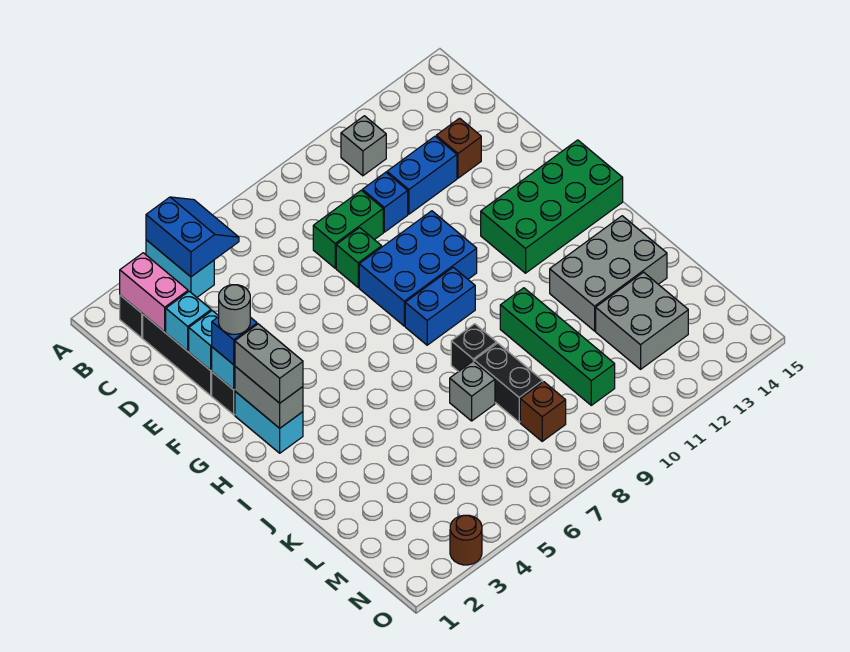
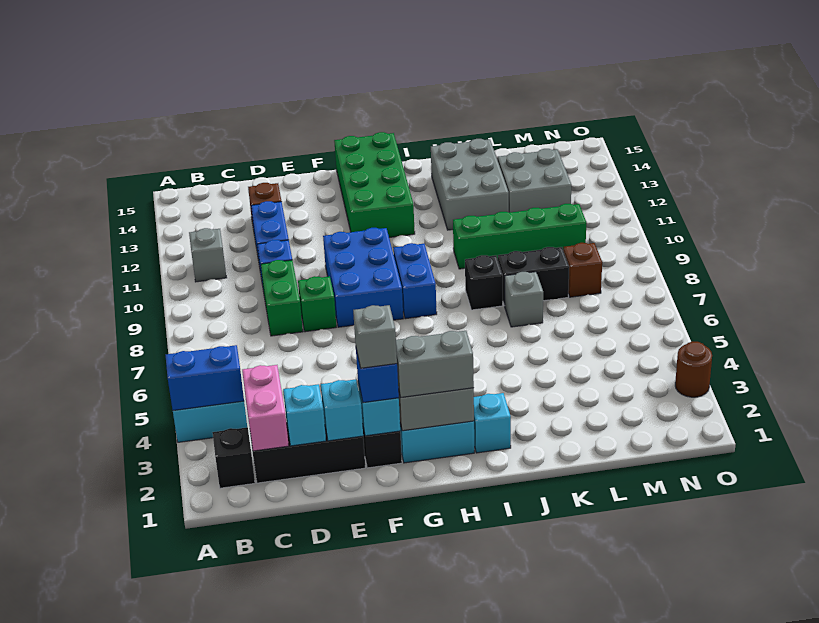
pink 1x2 brick [120,253,188,332] -> pink 1x2 brick turned to [242,365,289,451]
grey 1x1 round brick [219,285,250,334] -> grey 1x1 brick [353,305,397,368]
none -> cyan 1x1 brick [474,393,511,453]

